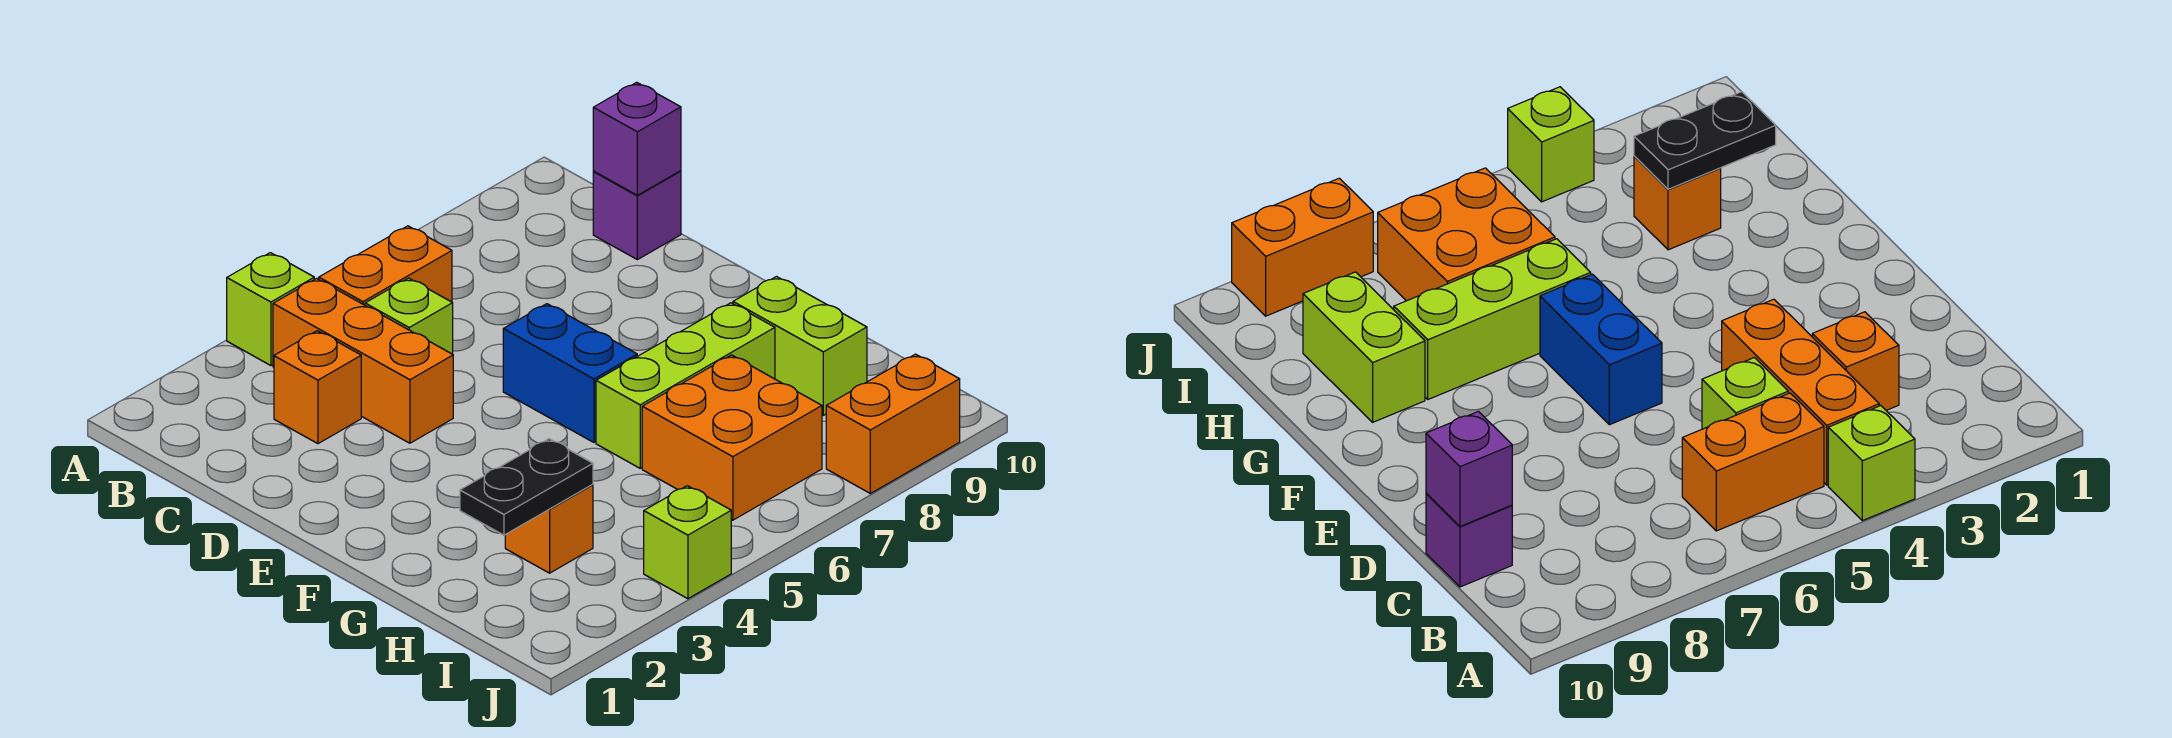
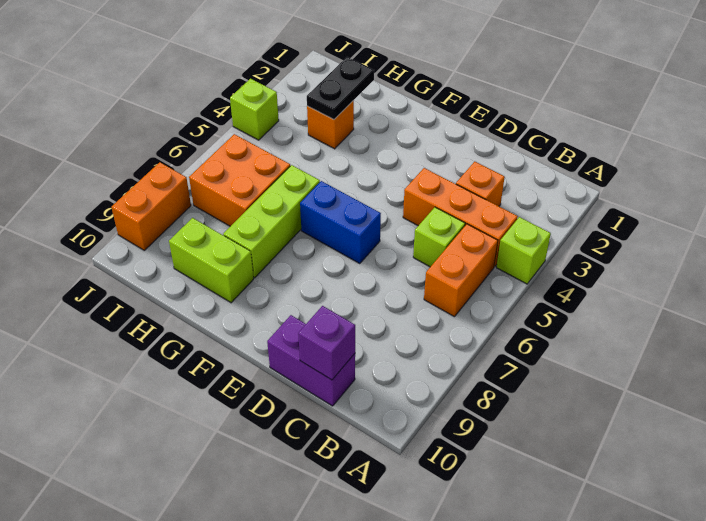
purple 1x1 brick [593,171,681,260] -> purple 1x2 brick [267,315,355,406]

